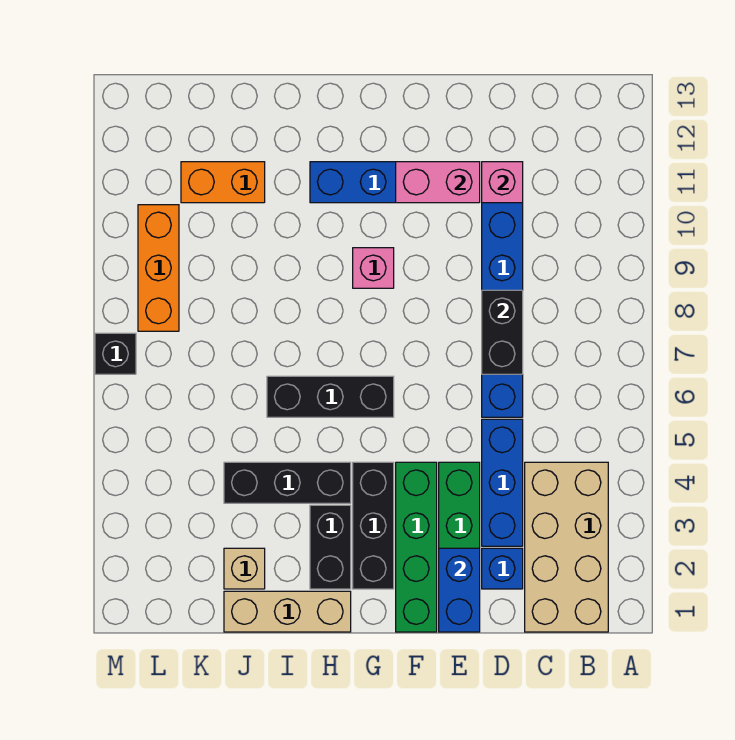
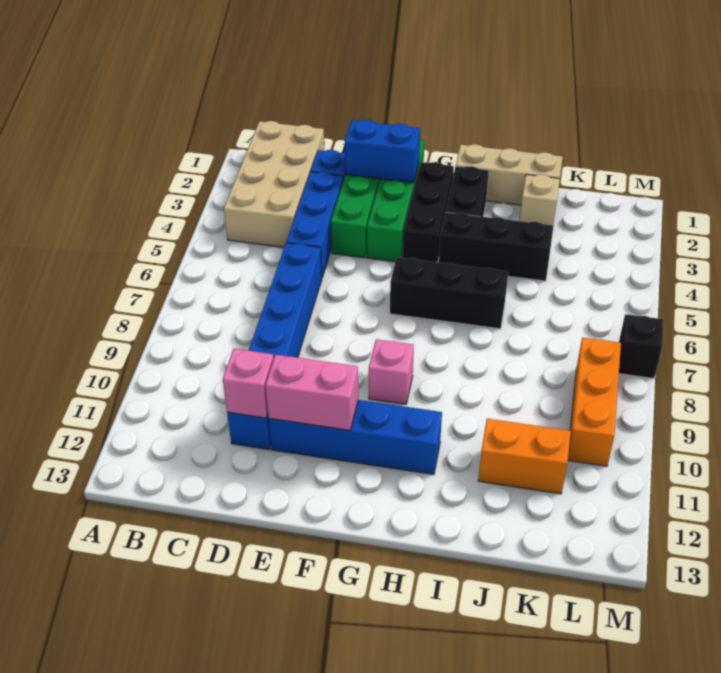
black 1x2 brick [482,290,523,374] -> none
blue 1x2 brick [439,548,480,632] -> blue 1x2 brick turned to [345,120,420,183]

